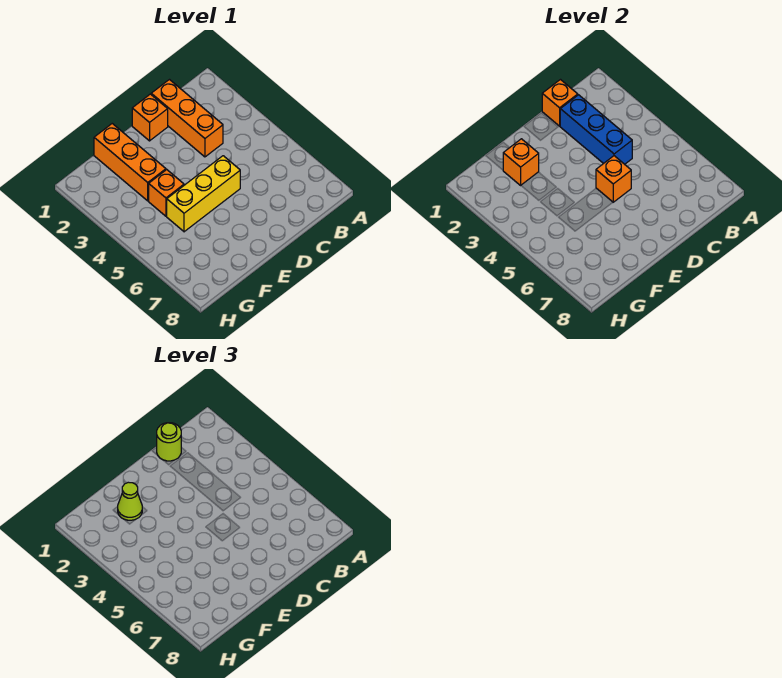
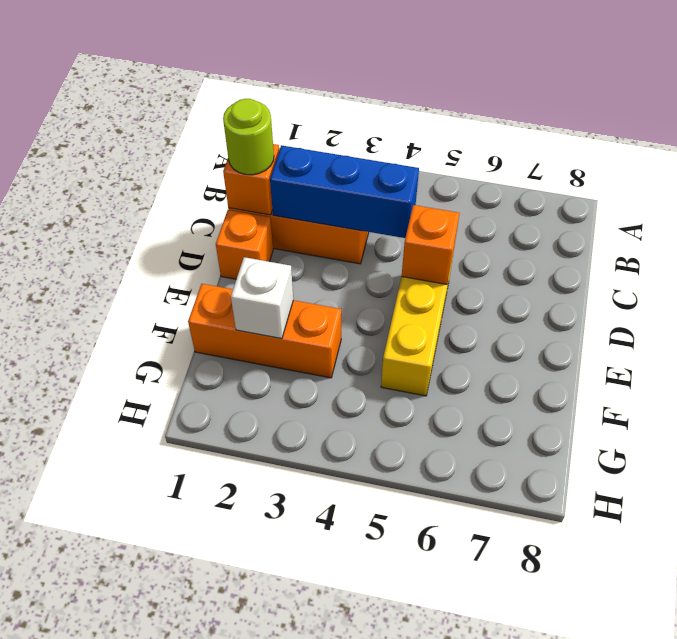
orange 1x1 brick [503,139,539,185] -> white 1x1 brick [231,257,293,339]
lime 1x1 cone [118,482,142,520] -> none
orange 1x1 brick [149,170,184,216] -> none

